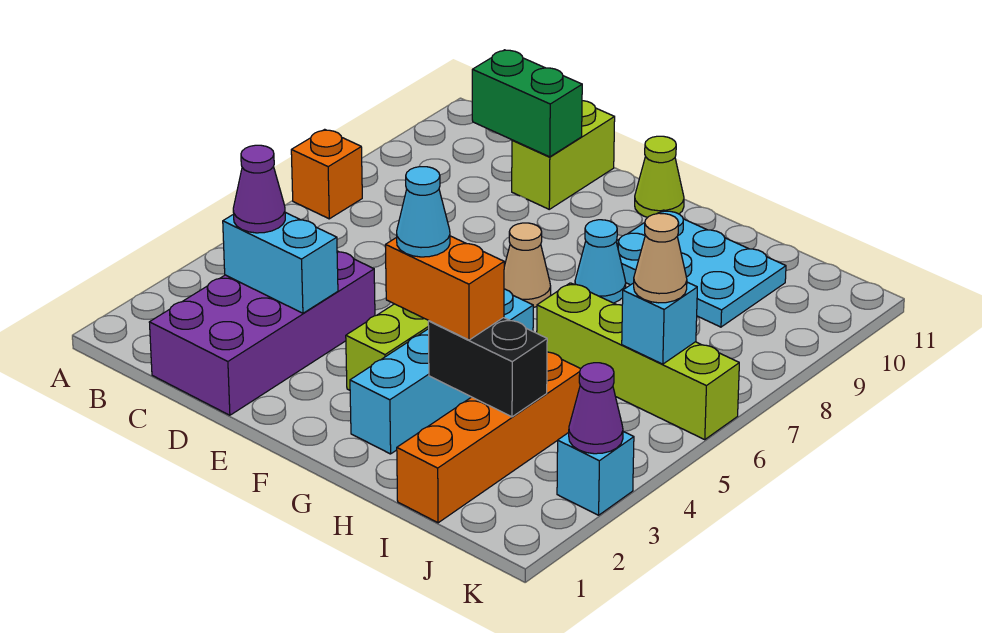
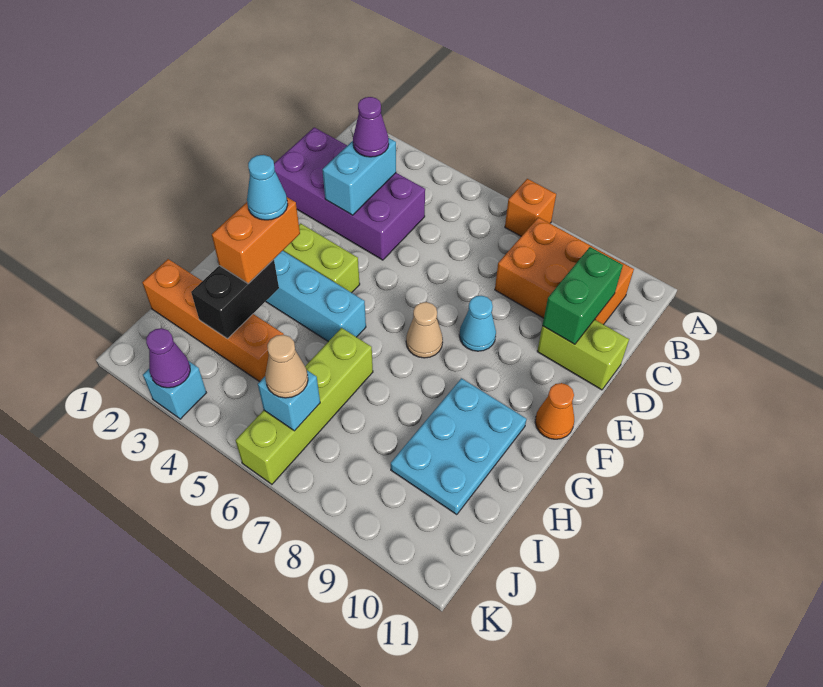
none -> orange 2x3 brick [495,217,634,325]
lime 1x1 cone [635,136,684,217] -> orange 1x1 cone [535,383,574,439]
cyan 1x1 cone [575,220,626,303] -> cyan 1x1 cone moved to [459,296,496,351]

